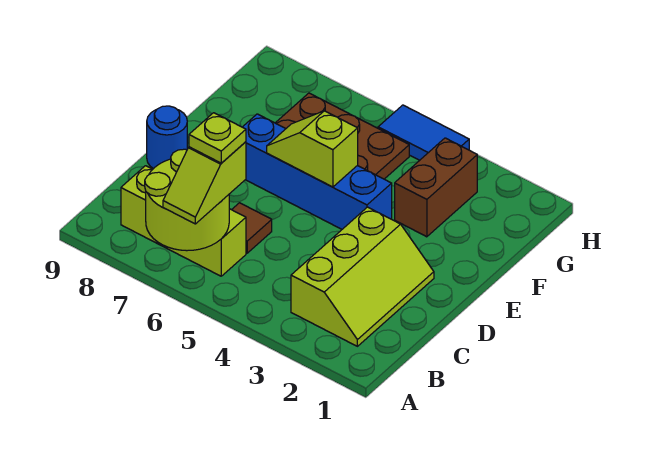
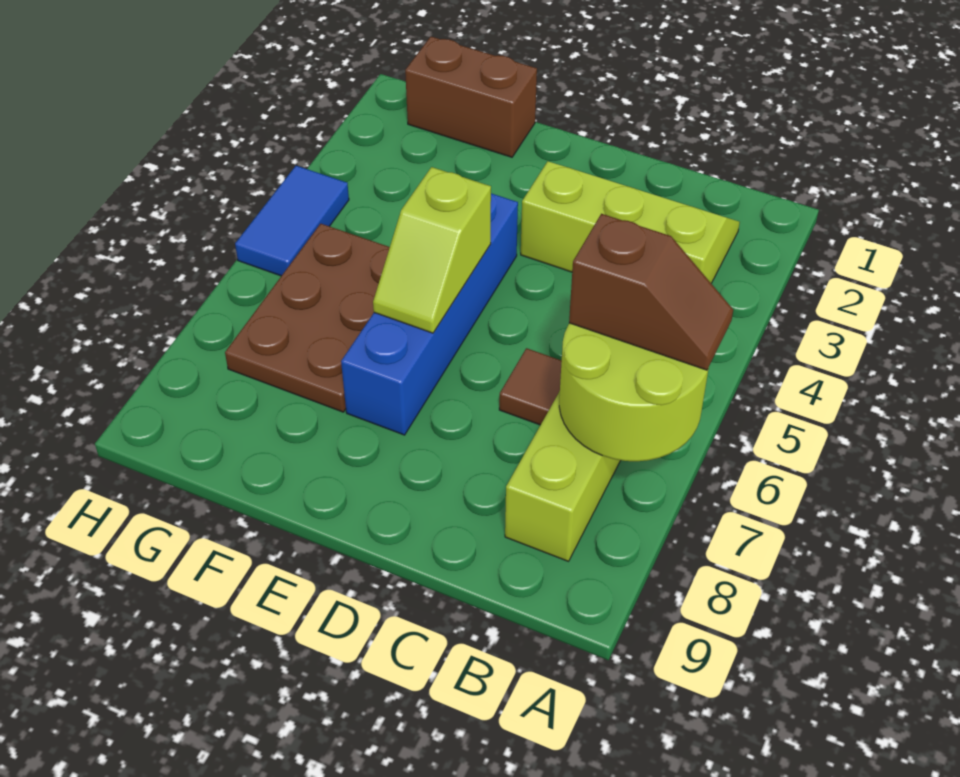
lime 1x2 slope [163,142,246,224] -> brown 1x2 slope [569,214,733,370]
lime 1x1 plate [189,113,246,163] -> none
blue 1x1 round brick [147,106,187,169] -> none
brown 1x2 brick [395,138,477,237] -> brown 1x2 brick moved to [405,37,537,157]

